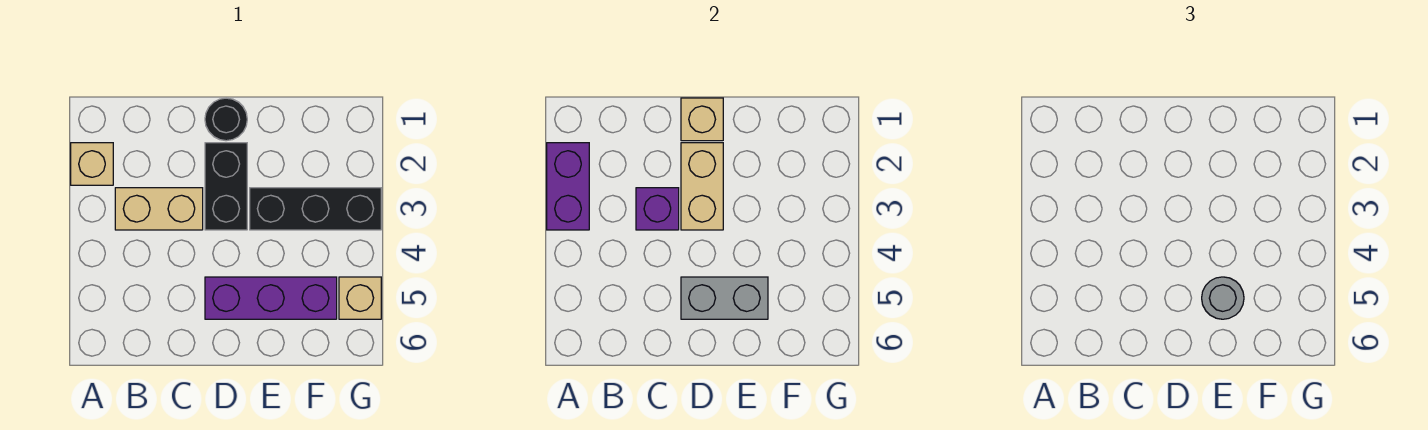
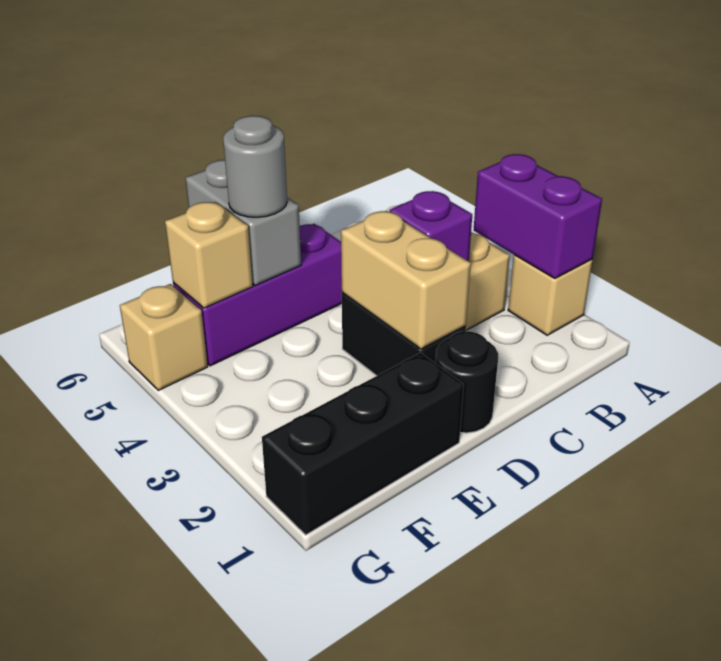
tan 1x1 brick [681,98,723,141] -> tan 1x1 brick moved to [165,202,253,308]
grey 1x2 brick [681,277,768,319] -> grey 1x2 brick turned to [185,160,301,286]
black 1x3 brick [250,188,381,230] -> black 1x3 brick moved to [262,353,464,535]

